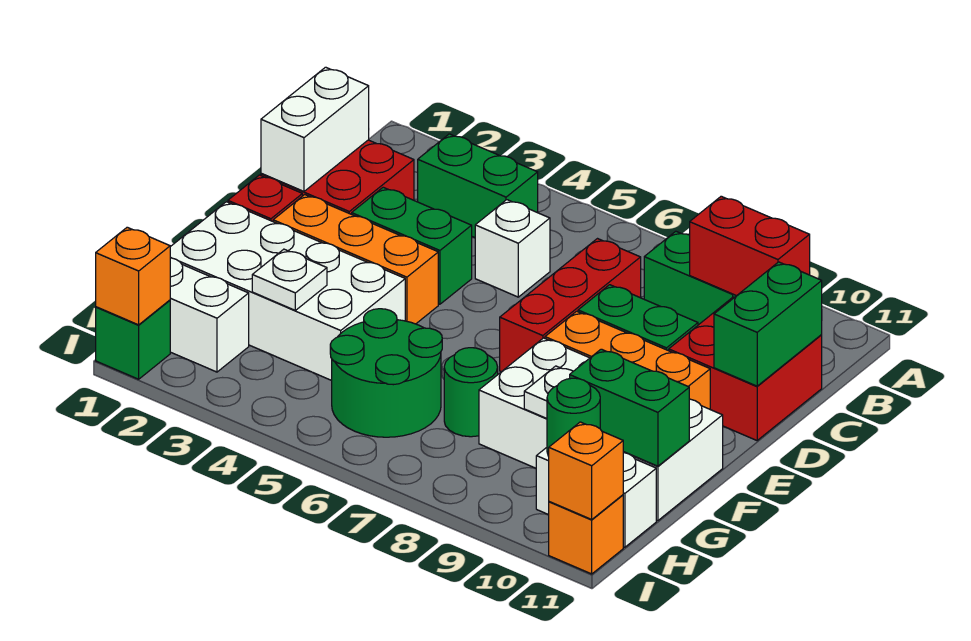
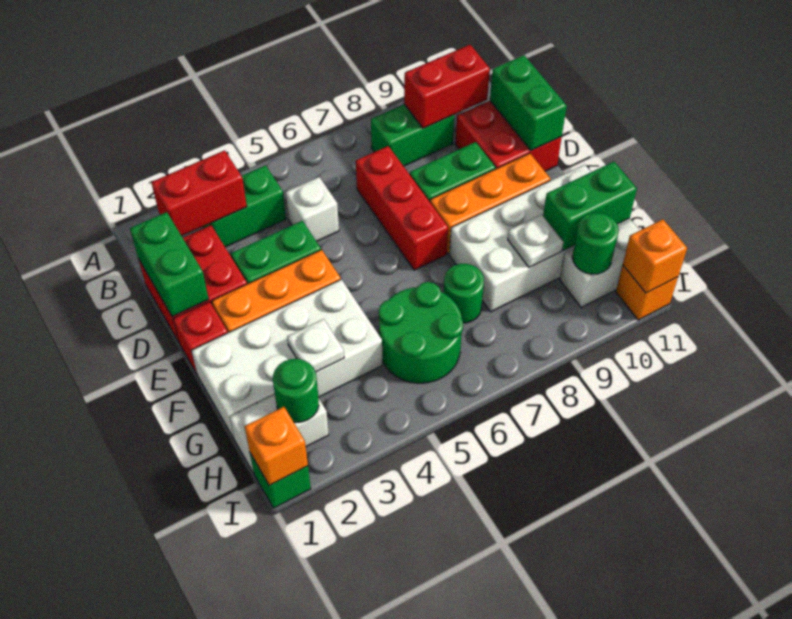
none -> red 1x2 brick [151,150,247,236]
white 1x2 brick [261,67,369,191] -> green 1x2 brick [130,212,209,317]
none -> green 1x1 round brick [273,359,319,422]

